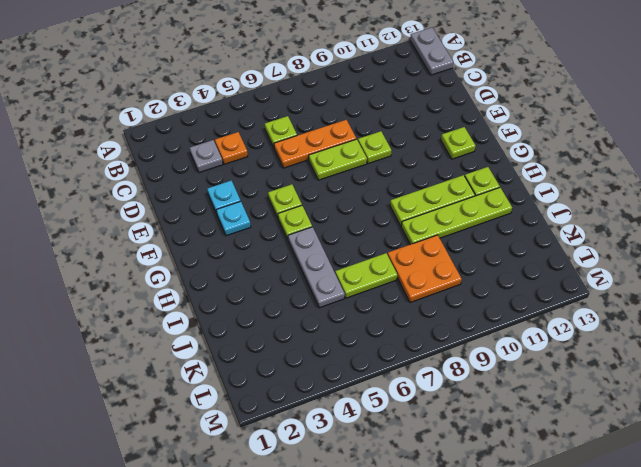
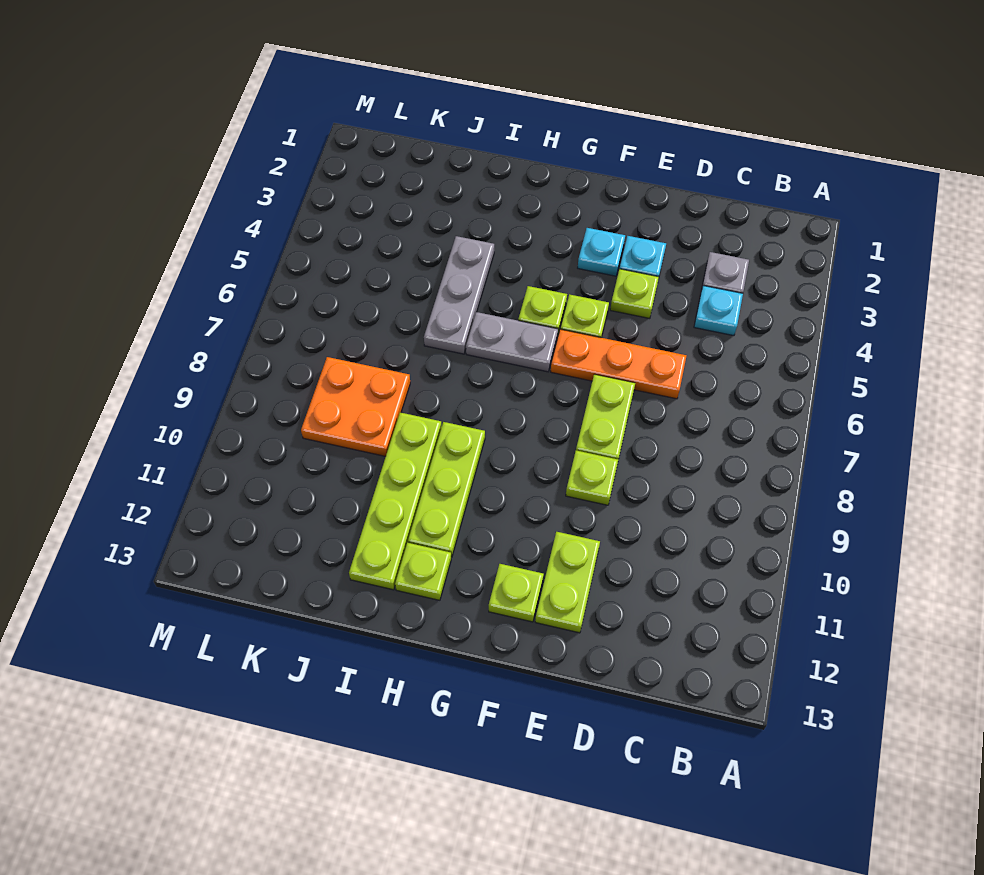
grey 1x2 plate [410,28,453,75] -> grey 1x2 plate moved to [466,312,558,372]
orange 1x1 plate [215,132,248,164] -> cyan 1x1 plate [694,286,743,336]
lime 1x1 plate [265,116,297,147] -> lime 1x1 plate moved to [610,269,659,319]
orange 1x3 plate [274,120,356,168] -> orange 1x3 plate turned to [551,329,686,399]
grey 1x3 plate [288,227,345,308] -> grey 1x3 plate turned to [424,236,494,354]
lime 1x2 plate [335,253,397,298] -> lime 1x2 plate moved to [535,532,600,633]

